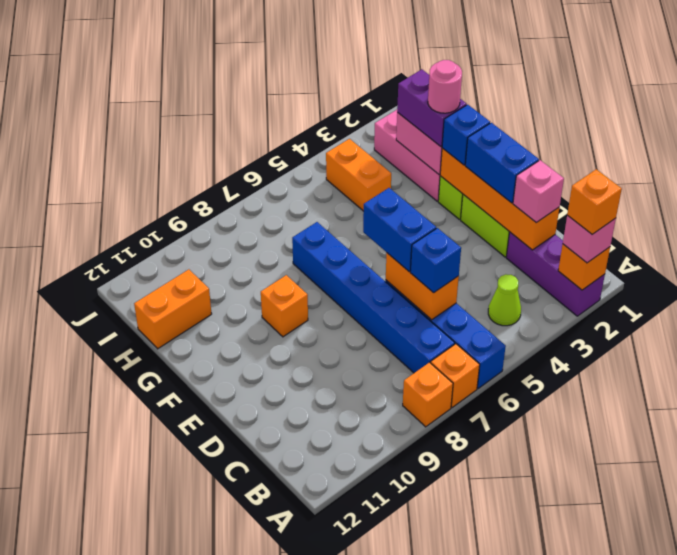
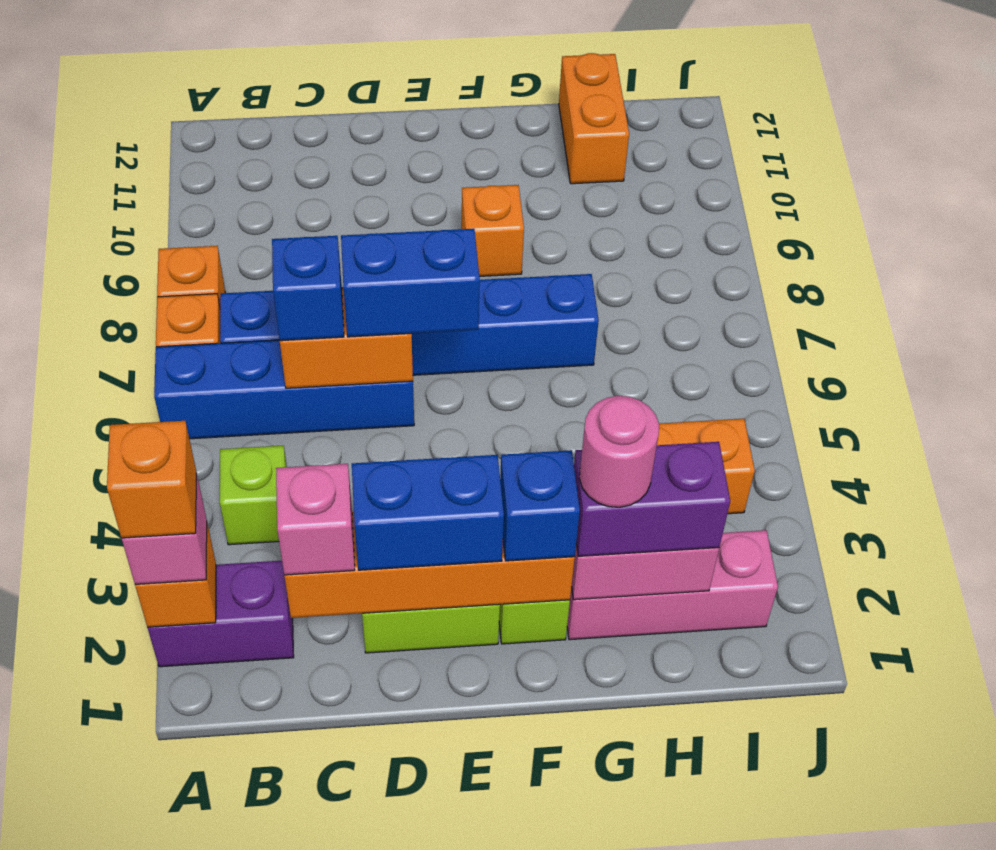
purple 1x3 brick [506,232,605,316] -> purple 1x2 brick [148,561,294,667]
lime 1x1 cone [488,274,521,326] -> lime 1x1 brick [220,446,287,545]

